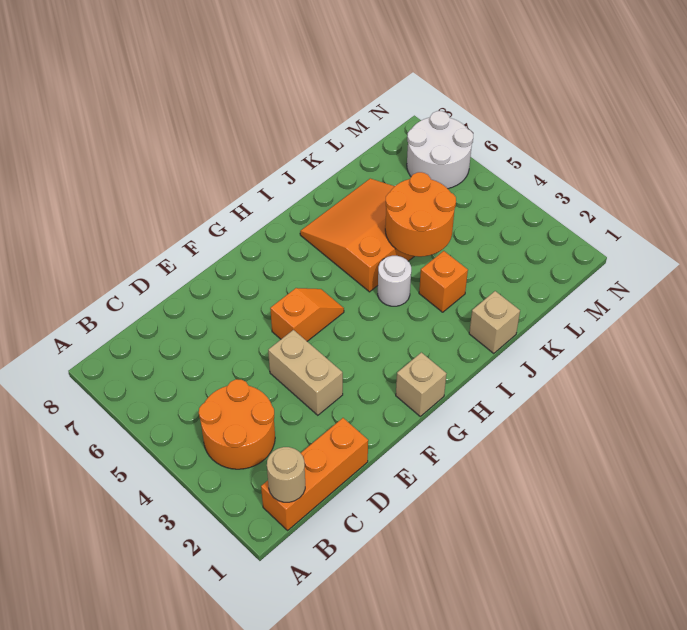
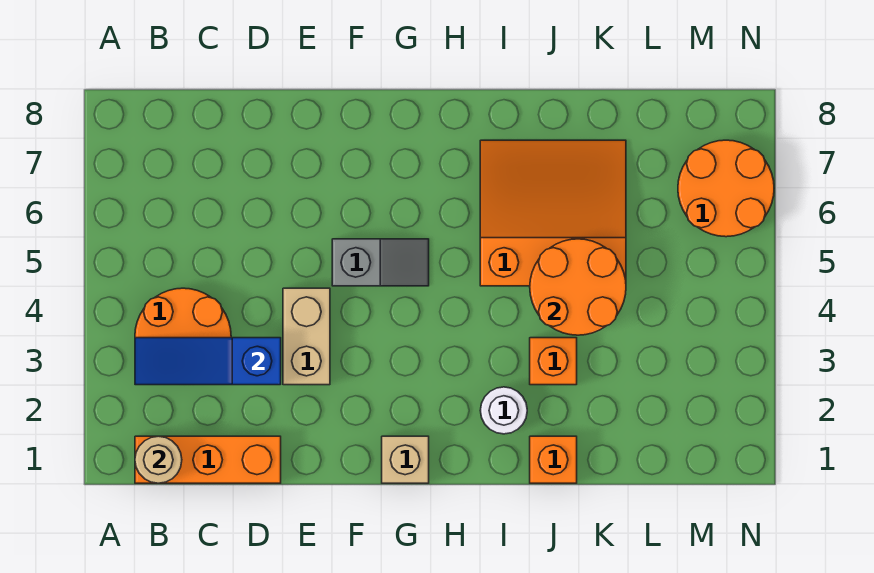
none -> blue 1x3 slope [135,338,281,385]
orange 1x2 slope [270,288,344,341] -> grey 1x2 slope [332,239,429,286]
white 1x1 round brick [378,256,411,306] -> white 1x1 round brick moved to [480,387,527,434]
tan 1x1 brick [469,291,520,354] -> orange 1x1 brick [530,436,577,483]
white 2x2 round brick [407,111,473,189] -> orange 2x2 round brick [678,140,774,237]

